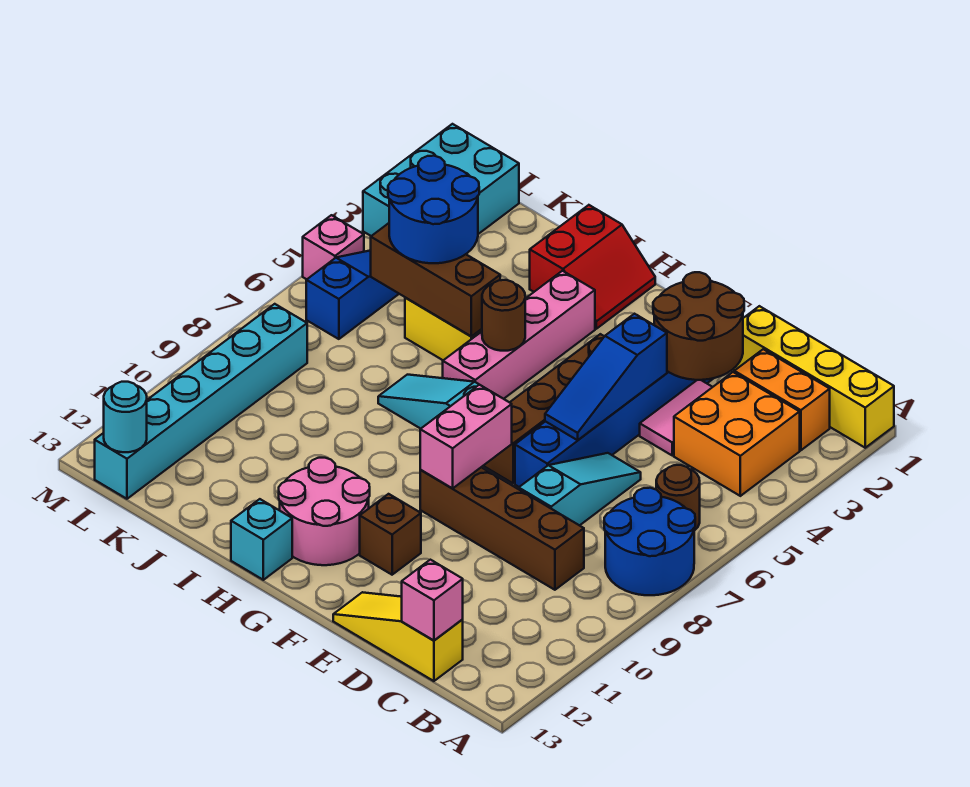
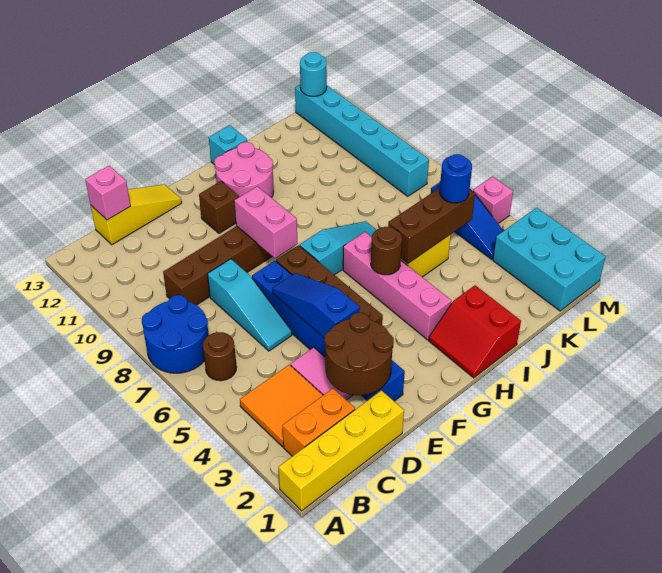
orange 2x2 brick [674,372,800,496] -> orange 2x2 tile [240,365,323,447]
blue 2x2 round brick [388,156,479,263] -> blue 1x1 round brick [440,154,472,203]

